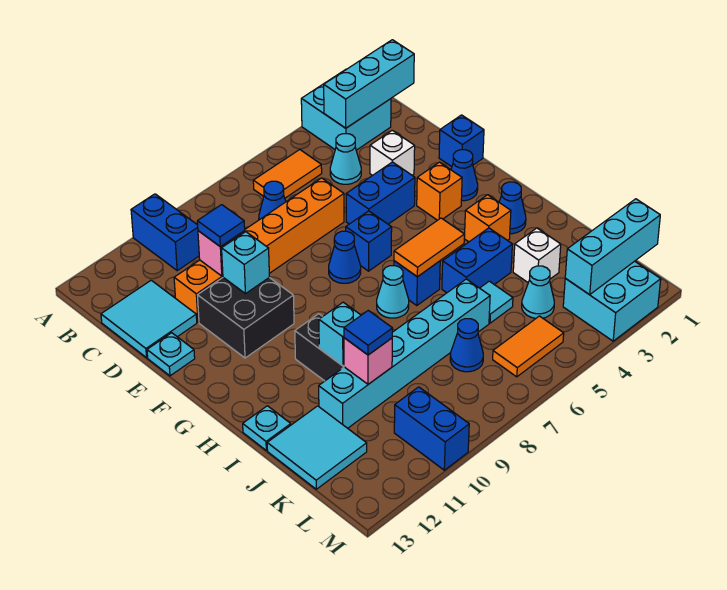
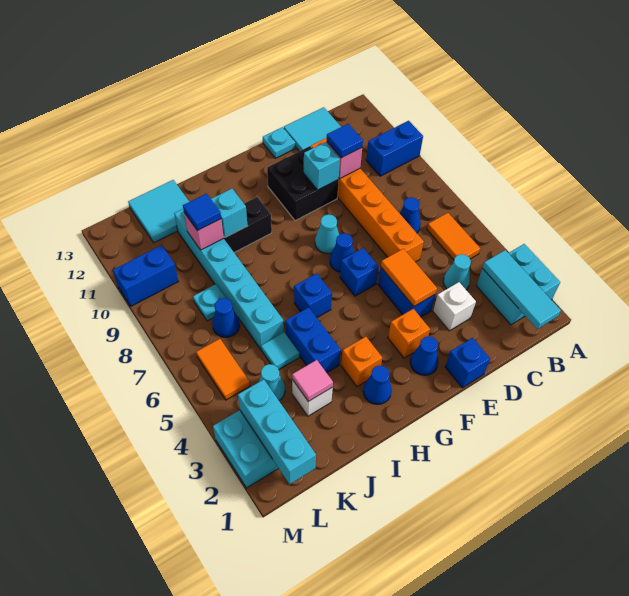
cyan 1x3 brick [324,40,414,128] -> cyan 1x3 tile [483,250,561,329]
orange 1x2 tile [394,218,464,277] -> orange 1x2 tile moved to [381,249,437,306]
cyan 1x1 cone [377,266,409,318] -> cyan 1x1 cone moved to [315,214,339,254]
cyan 1x1 plate [243,406,291,450] -> cyan 1x1 plate moved to [193,284,226,321]
none -> pink 1x1 tile [292,360,333,402]

